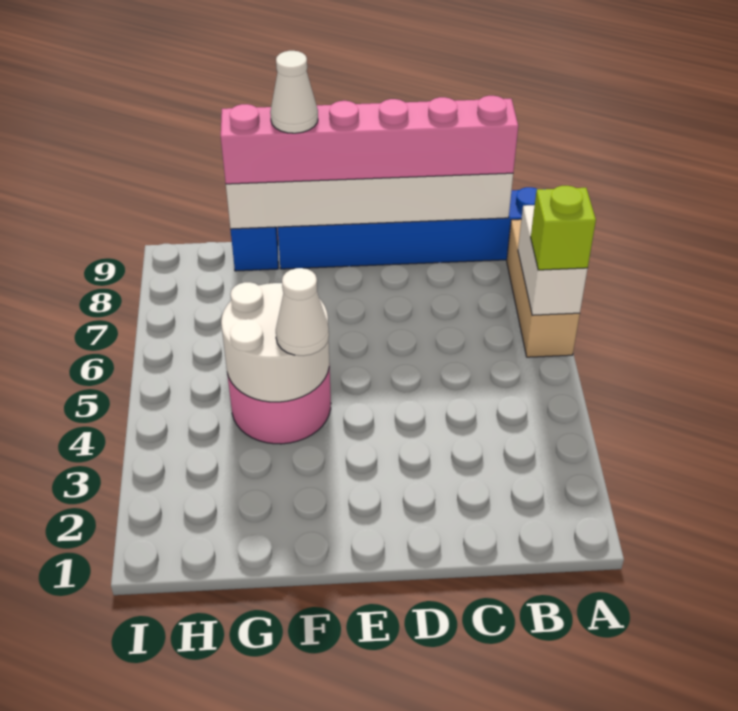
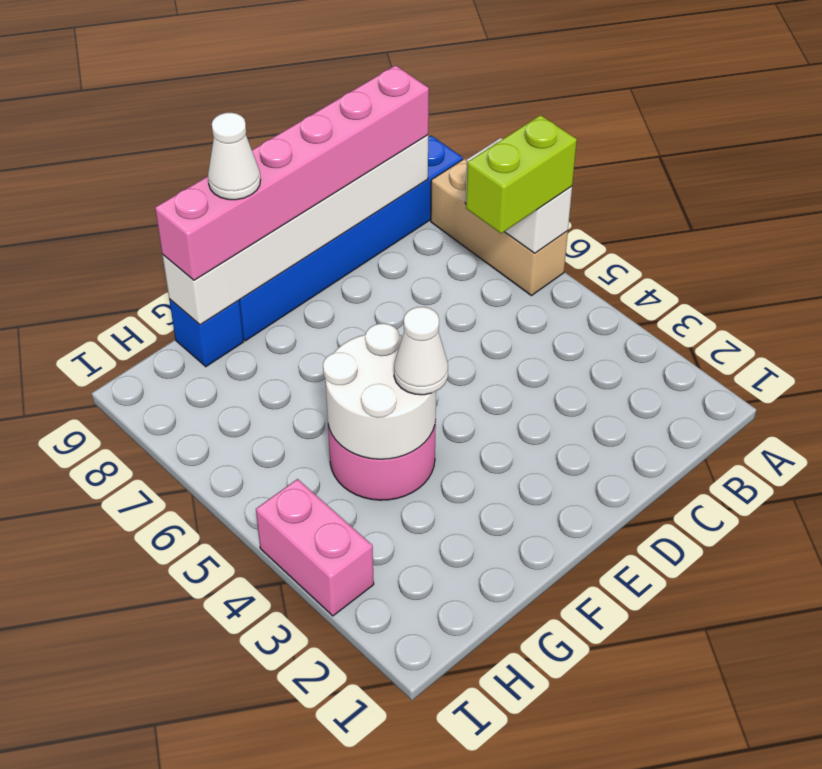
lime 1x1 brick [531,186,596,270] -> lime 1x2 brick [466,115,577,233]
none -> pink 1x2 brick [256,479,374,616]

